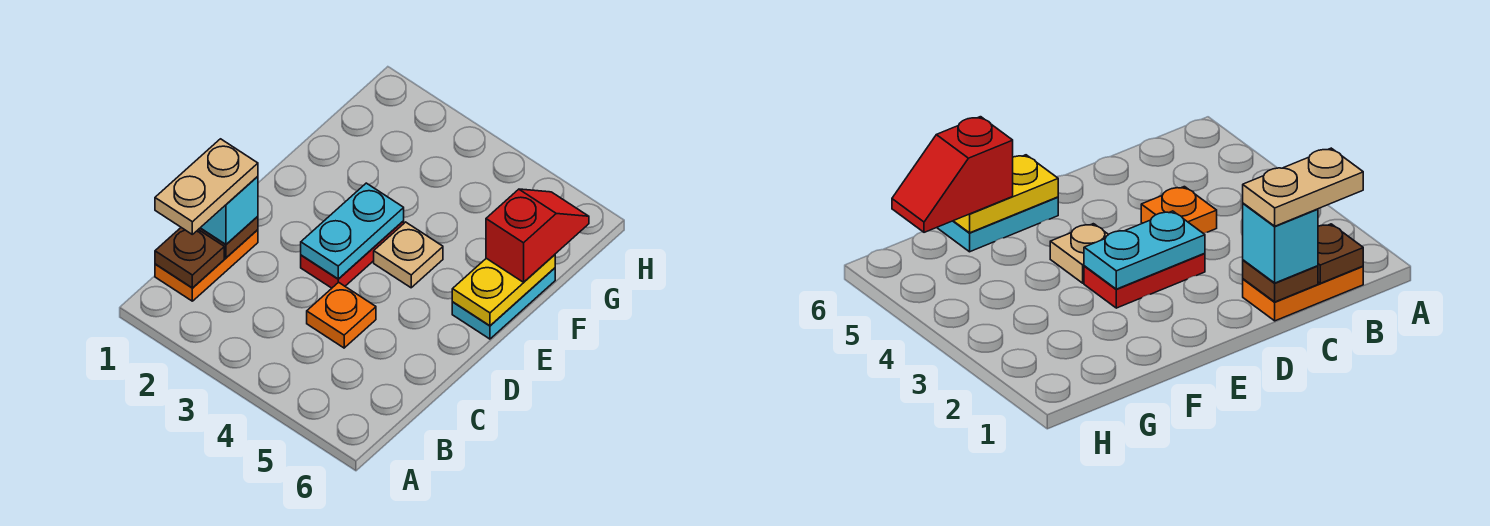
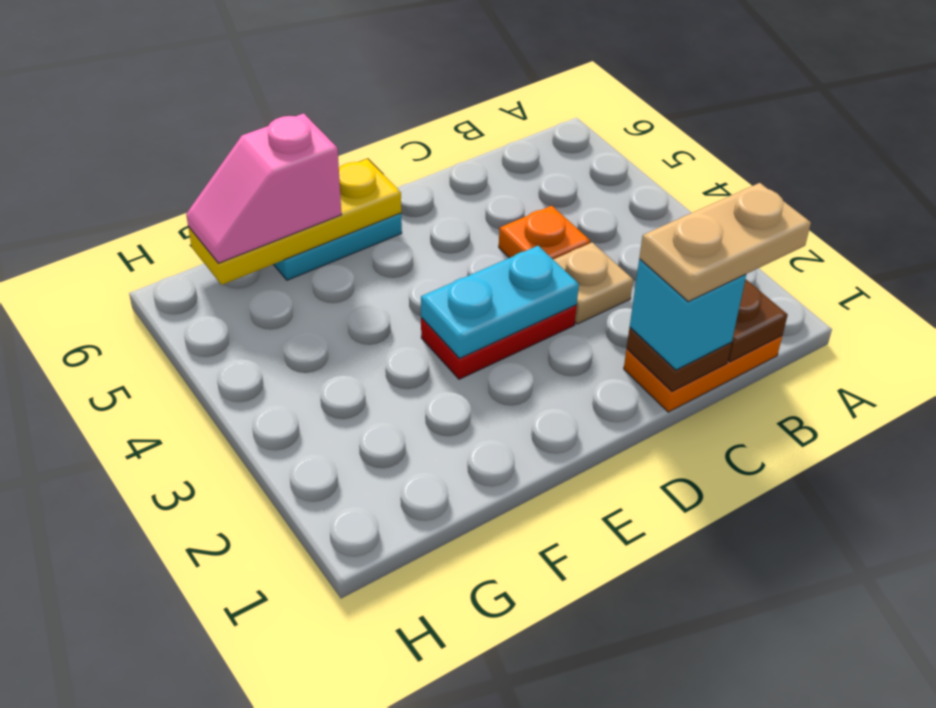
tan 1x1 plate [374,222,443,288] -> tan 1x1 plate moved to [553,242,633,324]
yellow 1x2 plate [452,255,555,326] -> yellow 1x3 plate [188,159,401,285]
red 1x2 slope [486,189,589,282] -> pink 1x2 slope [186,113,342,263]

